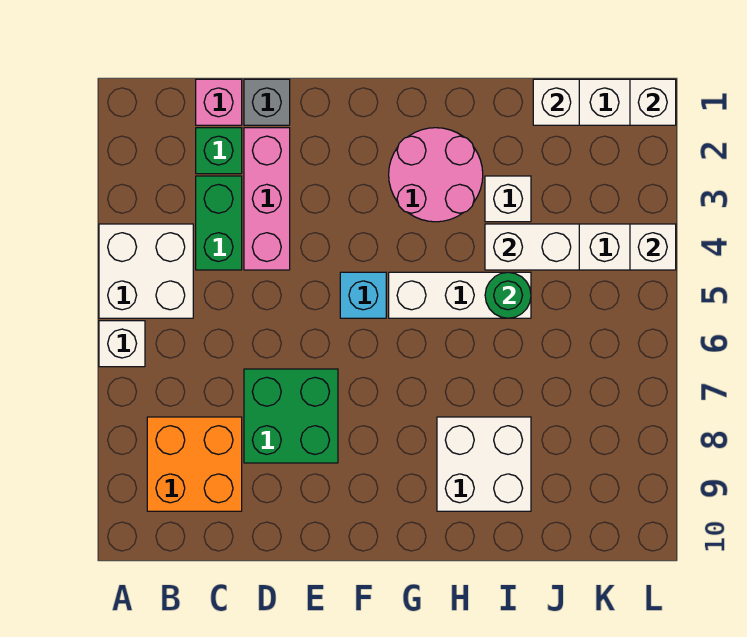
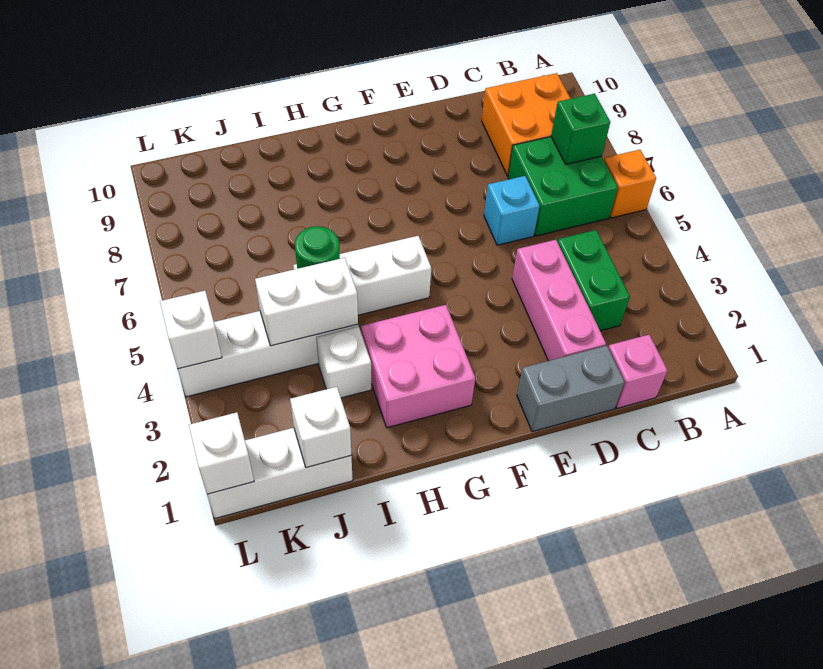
white 2x2 brick [99,224,193,318] -> none
white 1x1 brick [99,321,145,367] -> orange 1x1 brick [604,150,656,218]
green 1x1 brick [196,128,242,174] -> green 1x1 brick moved to [551,94,610,164]
grey 1x1 brick [244,79,290,125] -> grey 1x2 brick [517,346,625,432]
green 2x2 brick [244,369,338,463] -> green 2x2 brick moved to [508,137,618,236]
cyan 1x1 brick [340,272,386,318] -> cyan 1x1 brick moved to [484,176,540,245]
pink 2x2 round brick [389,128,483,222] -> pink 2x2 brick [361,305,475,428]
white 2x2 brick [437,417,531,511] -> none

